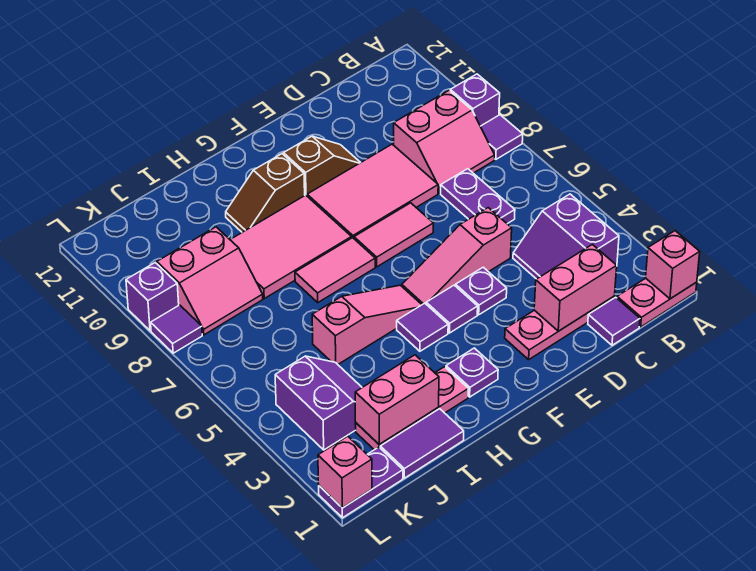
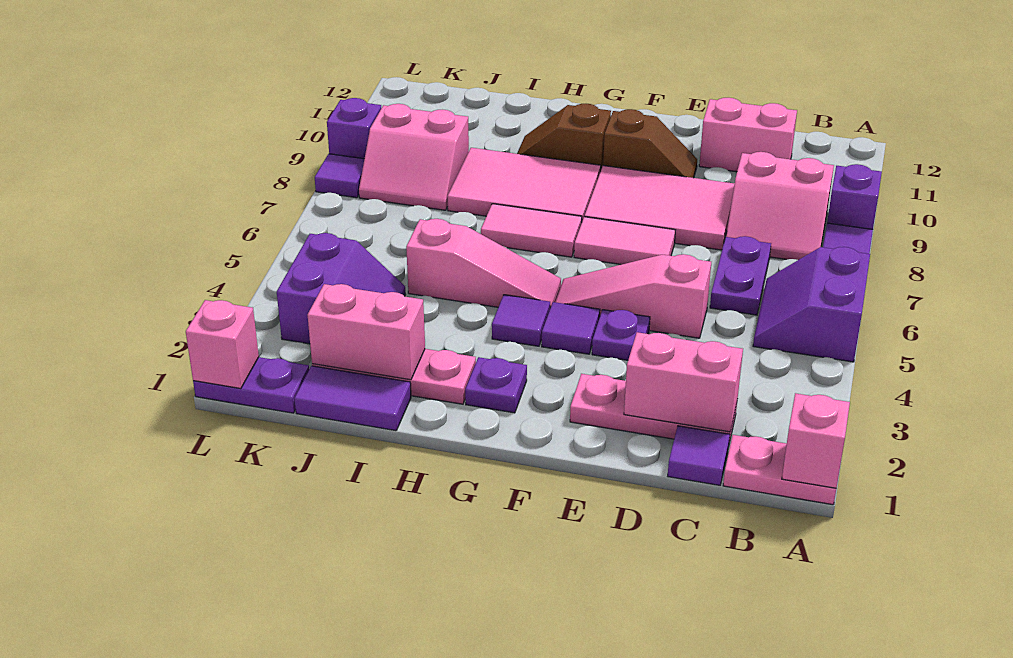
purple 2x2 slope [513,194,619,279] -> purple 2x2 slope moved to [753,247,870,362]
none -> pink 1x2 brick [699,98,797,172]

